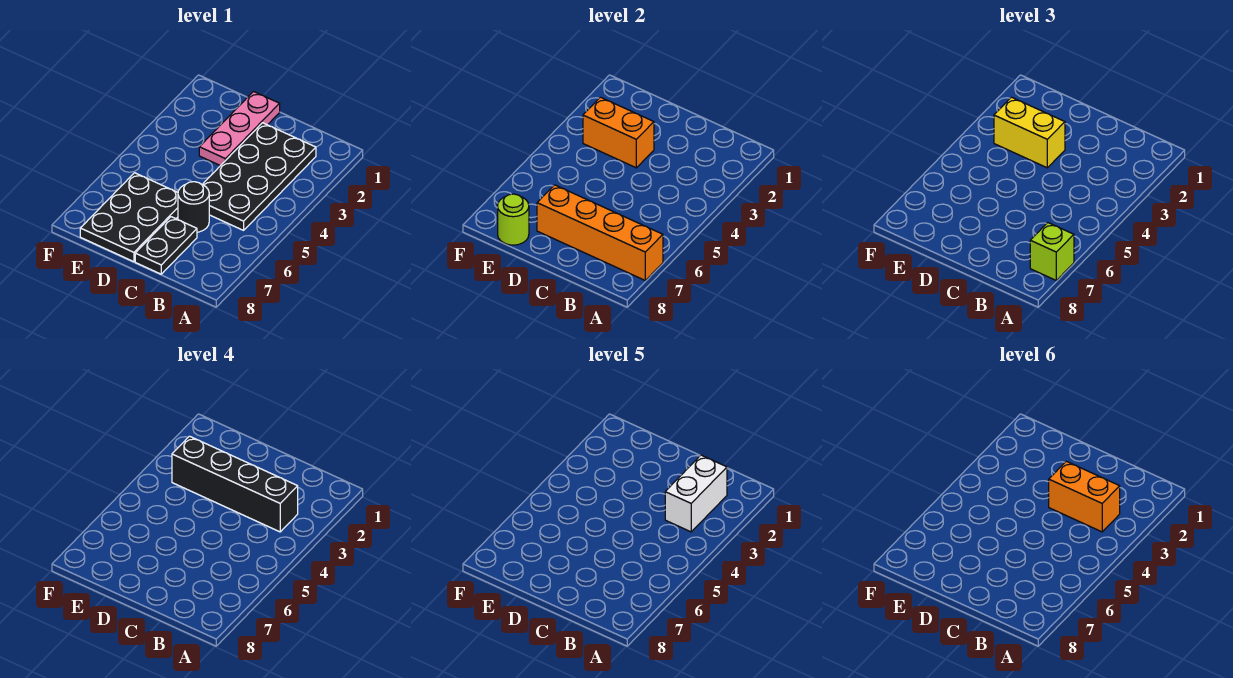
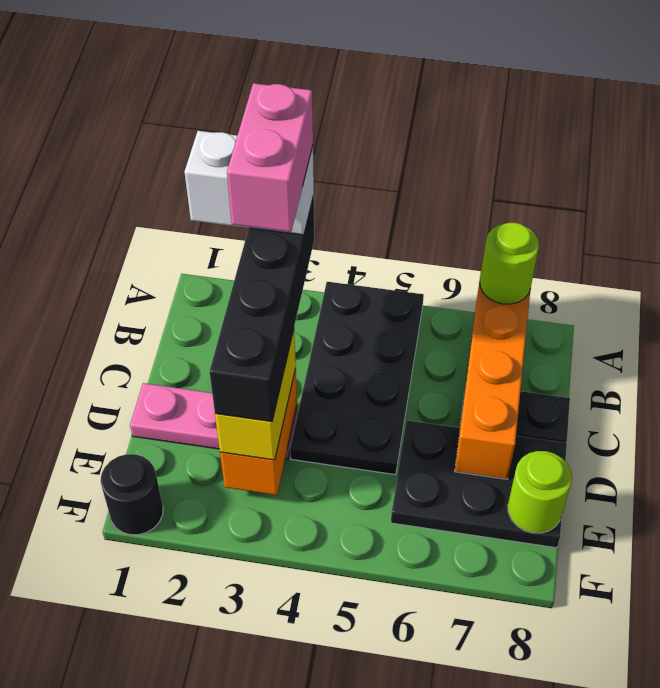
lime 1x1 brick [1030,223,1074,280] -> lime 1x1 round brick [480,223,539,304]
black 2x4 plate [202,123,316,230] -> black 2x4 plate turned to [290,282,424,474]
orange 1x2 brick [1049,461,1120,532] -> pink 1x2 brick [227,83,313,232]
black 1x1 round brick [178,182,209,232] -> black 1x1 round brick moved to [101,454,163,535]

